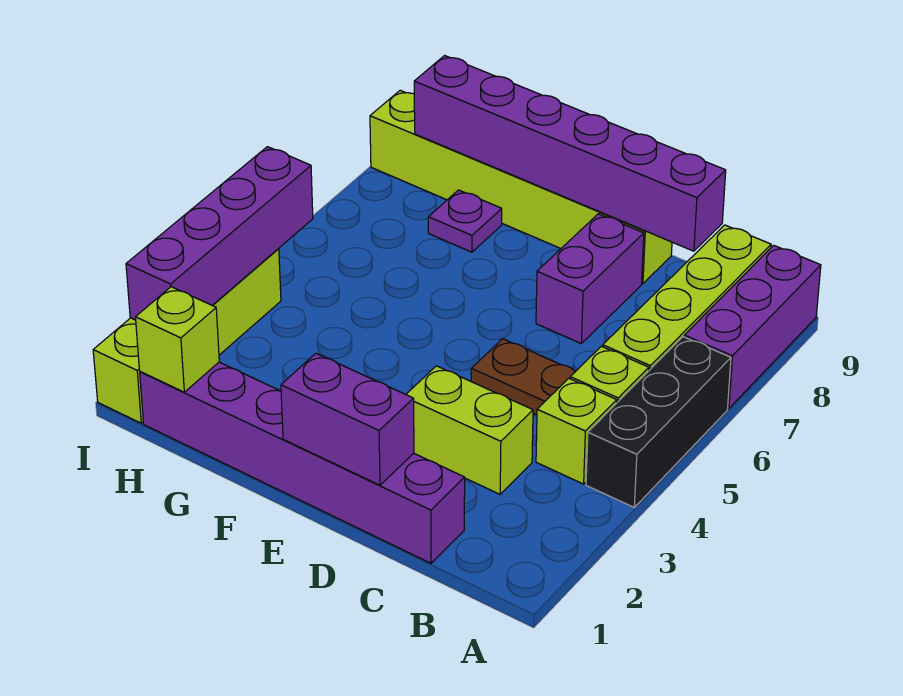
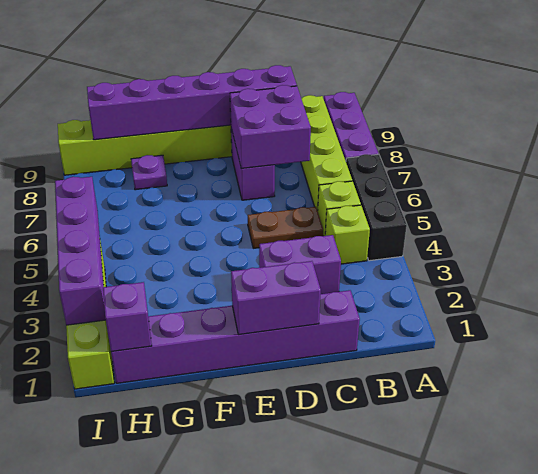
lime 1x2 brick [406,366,533,494] -> purple 1x2 brick [259,235,341,294]
none -> purple 2x2 brick [230,85,311,168]
lime 1x1 brick [135,287,219,392] -> purple 1x1 brick [103,282,152,352]

